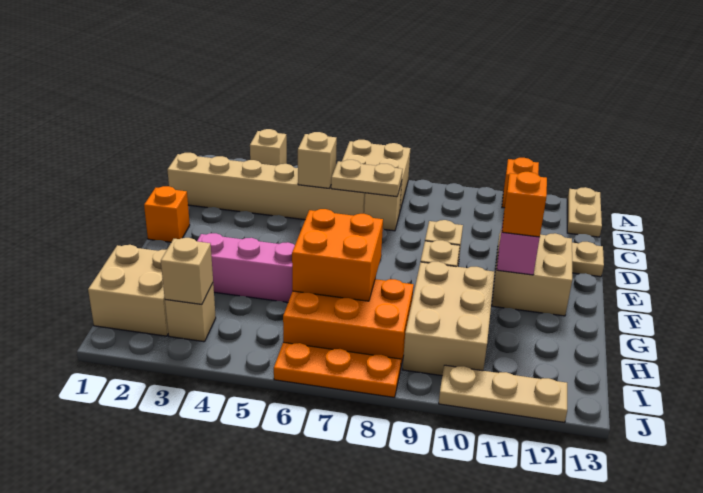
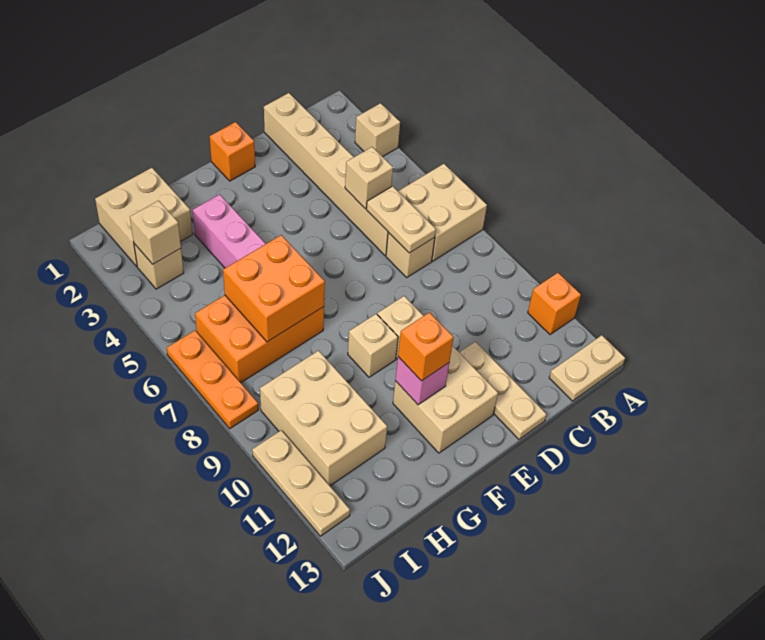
tan 2x3 brick [403,262,495,376] -> tan 2x3 brick turned to [260,351,387,486]
orange 2x3 brick [283,279,414,369] -> orange 2x3 brick turned to [195,295,324,383]

